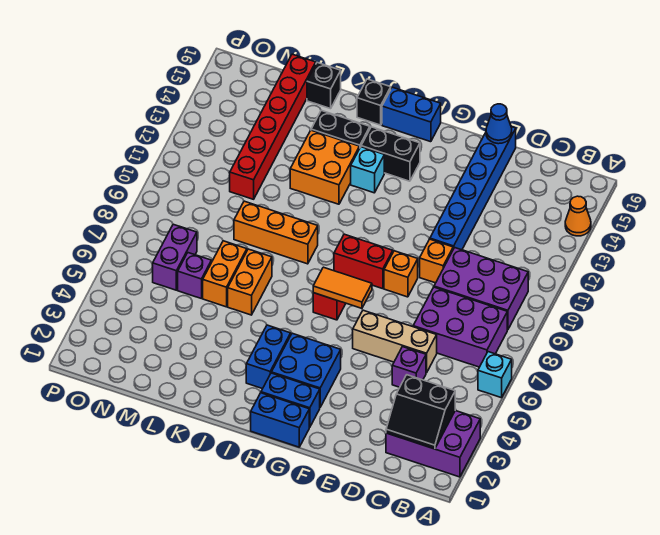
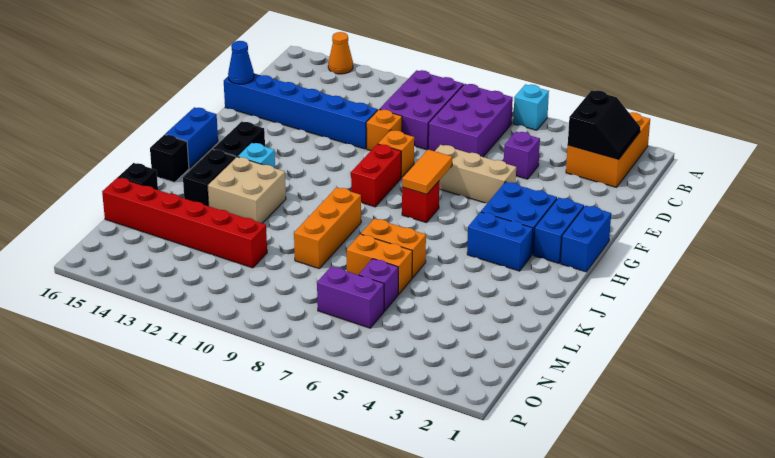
purple 2x3 brick [386,411,480,477] -> orange 2x3 brick [566,112,650,187]
tan 1x3 brick [353,310,437,373] -> tan 1x3 brick turned to [435,145,516,203]
orange 2x2 brick [290,130,359,204] -> tan 2x2 brick [207,157,286,223]

